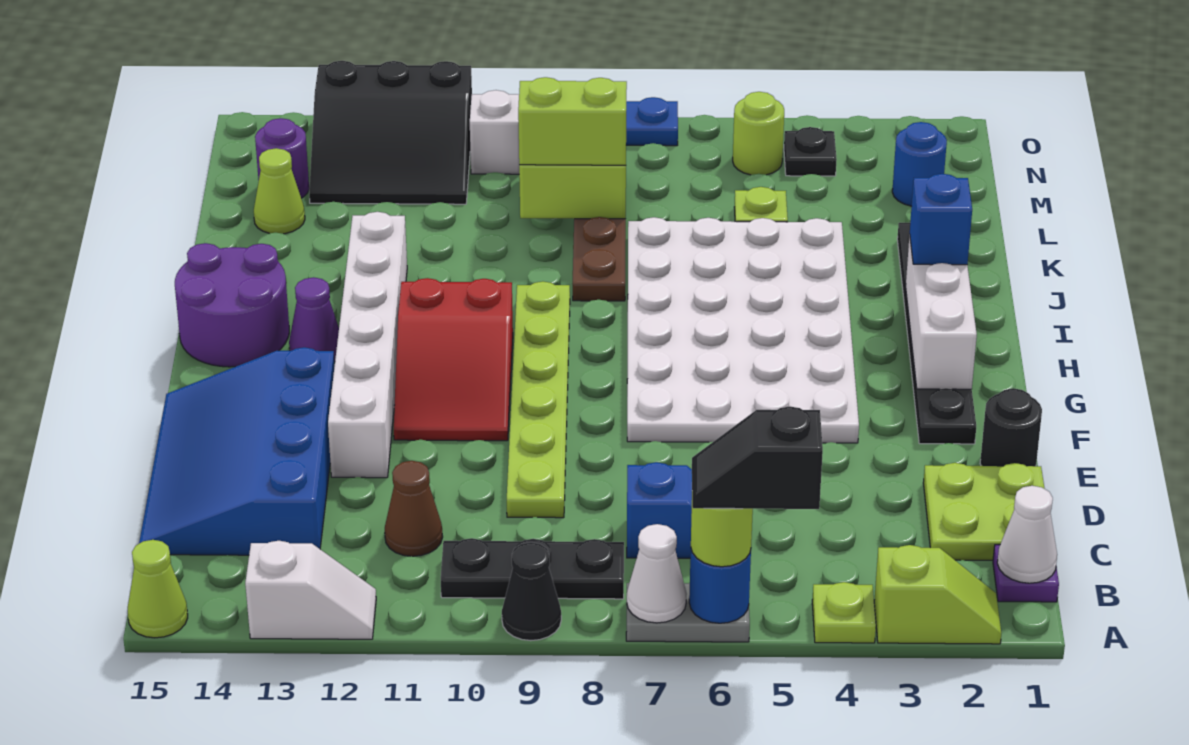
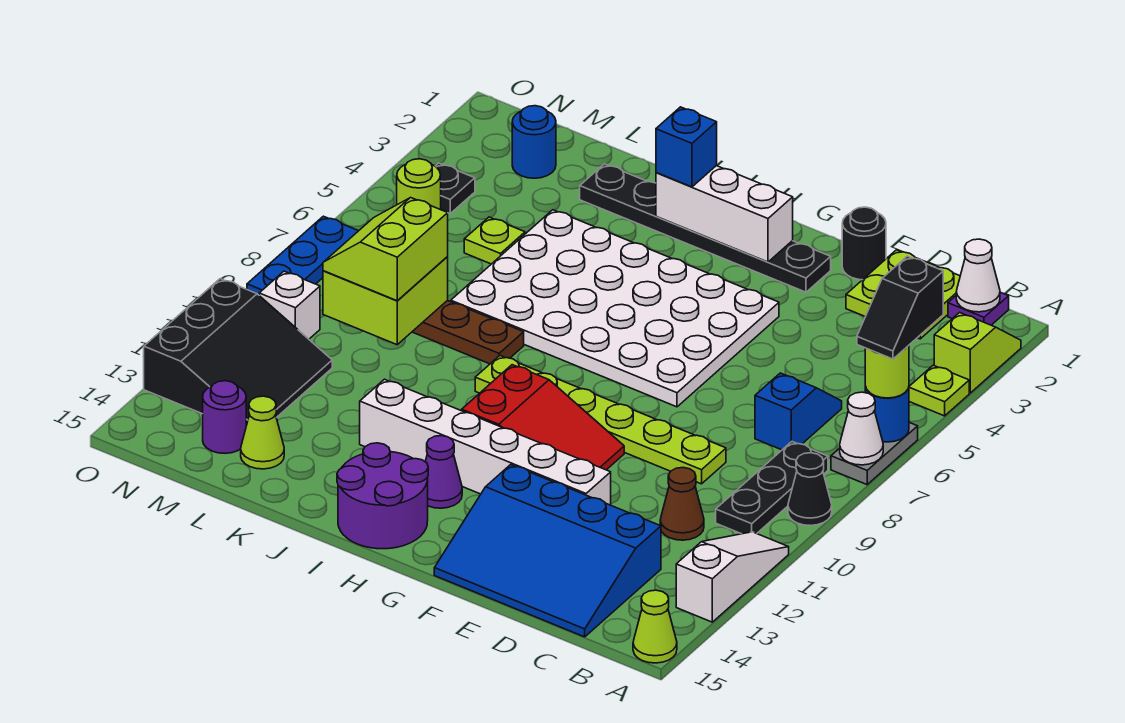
white 1x2 slope [245,541,376,639] -> white 1x3 slope [676,532,789,622]

